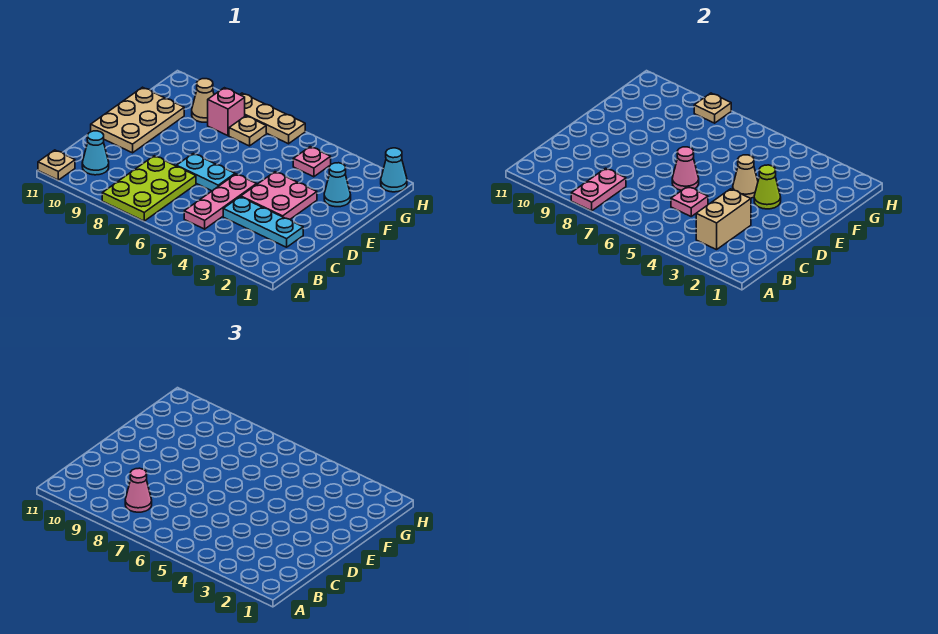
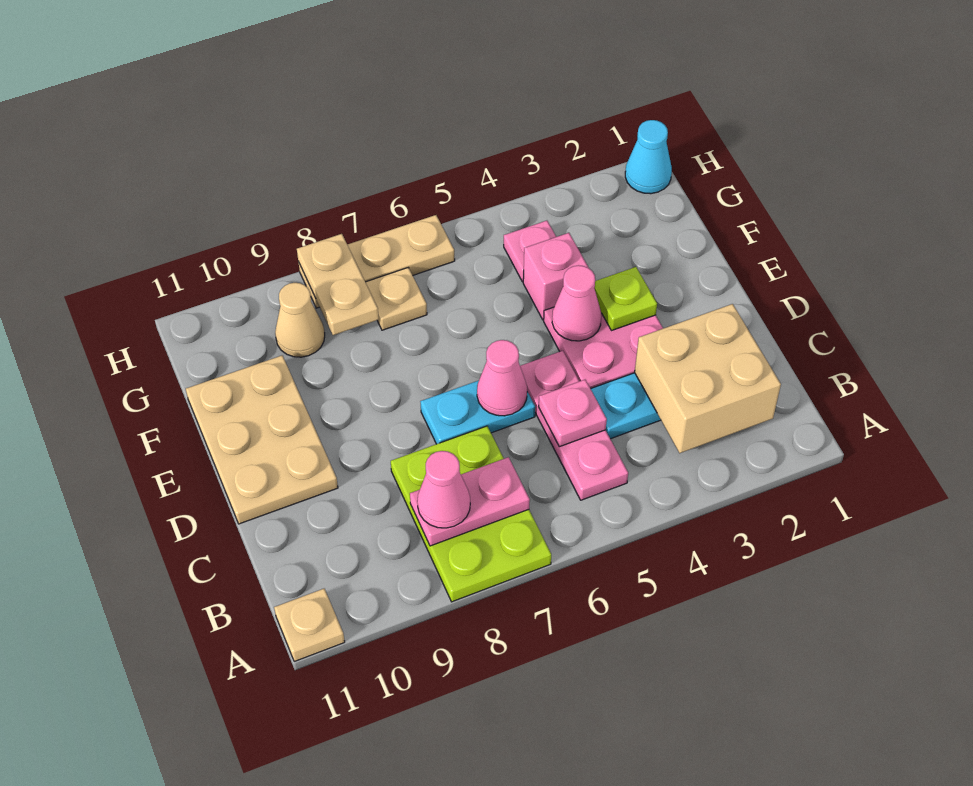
pink 1x2 plate [571,168,626,211] -> pink 1x2 plate turned to [410,457,530,546]
tan 1x2 brick [696,189,751,250] -> tan 2x2 brick [635,304,781,453]
cyan 1x1 cone [82,131,109,175] -> none
lime 1x1 cone [754,165,781,209] -> lime 1x1 plate [594,267,657,331]
tan 1x1 cone [733,155,758,198] -> pink 1x1 cone [552,265,601,341]
cyan 1x1 cone [324,163,351,207] -> none
pink 1x1 brick [208,88,245,136] -> pink 1x1 brick moved to [523,233,589,320]
tan 1x1 plate [694,93,731,123] -> tan 1x2 plate [297,234,379,335]

